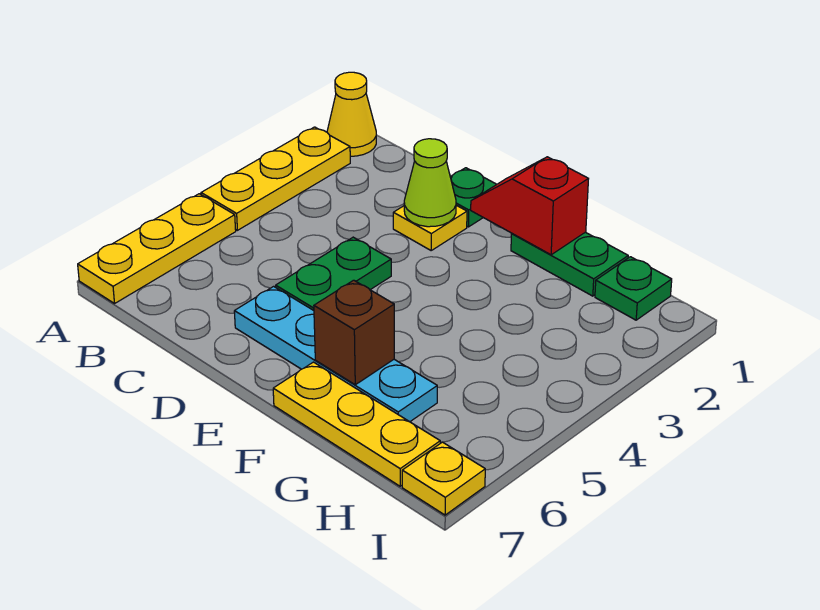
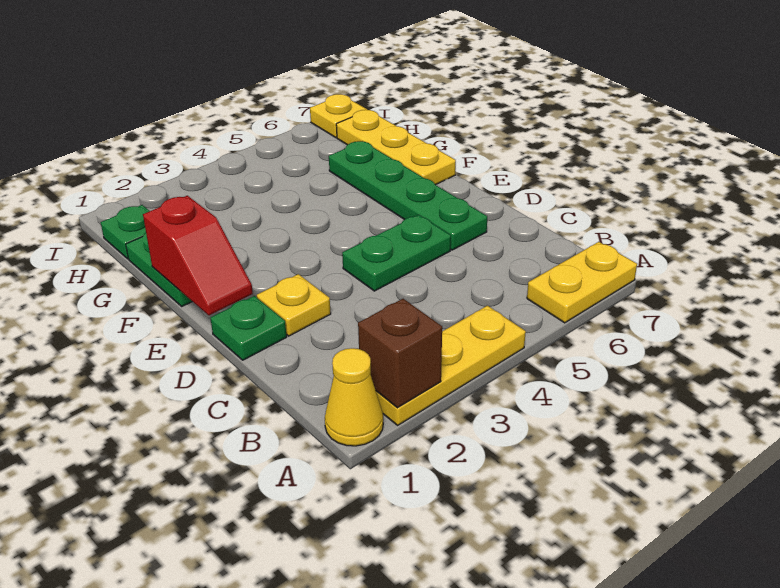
yellow 1x3 plate [78,194,236,303] -> yellow 1x2 plate [527,242,637,323]
lime 1x1 cone [404,139,456,227] -> none
cyan 1x4 plate [234,286,437,422] -> green 1x4 plate [329,141,487,250]
brown 1x1 brick [314,280,394,385] -> brown 1x1 brick moved to [358,299,442,408]

